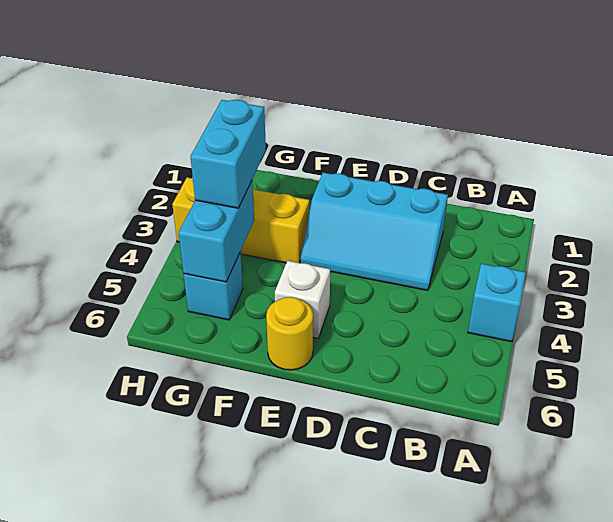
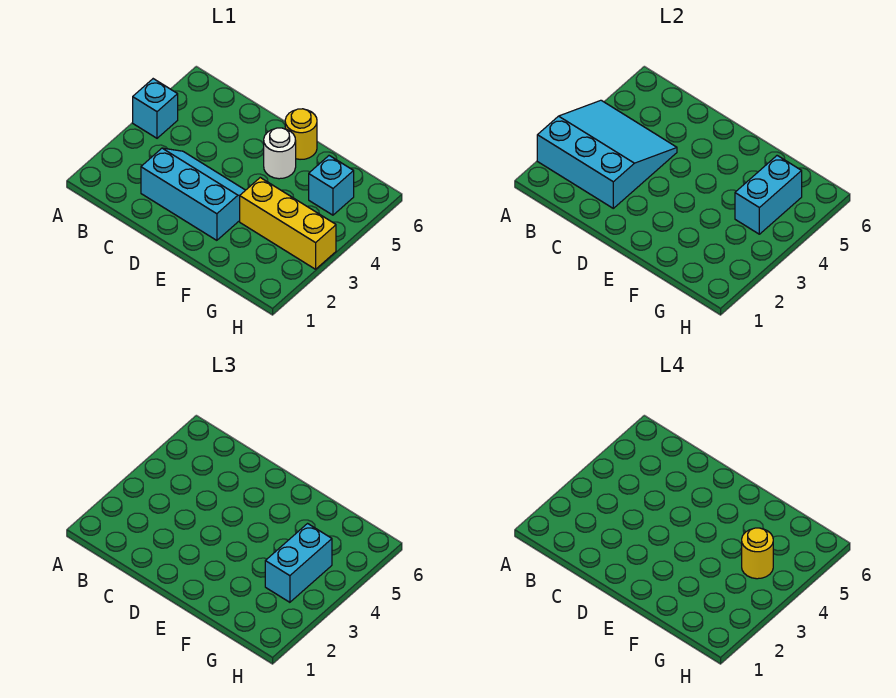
none -> cyan 3x3 slope [537,100,677,208]
white 1x1 brick [275,261,330,338] -> white 1x1 round brick [264,128,296,179]
none -> yellow 1x1 round brick [742,528,773,579]

